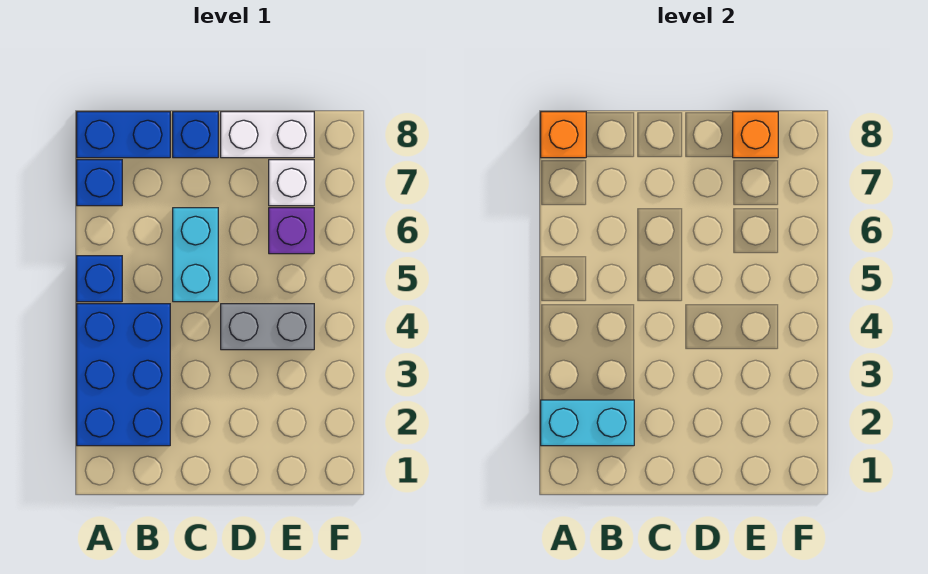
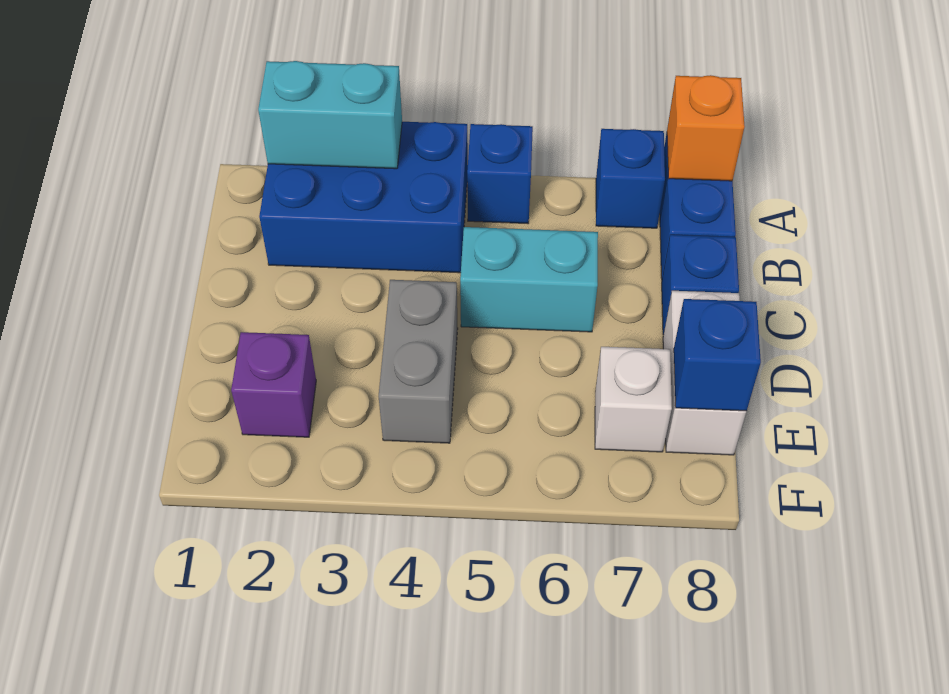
cyan 1x2 brick [541,400,634,446] -> cyan 1x2 brick turned to [258,61,402,169]
purple 1x1 brick [269,208,314,254] -> purple 1x1 brick moved to [231,332,316,437]
orange 1x1 brick [733,112,778,158] -> blue 1x1 brick [674,299,761,411]

